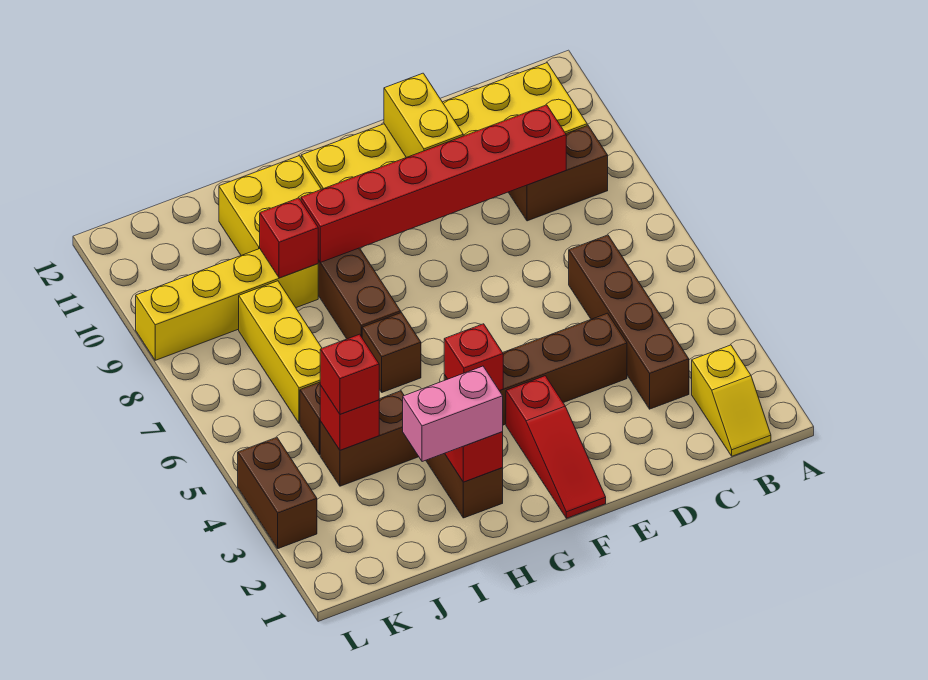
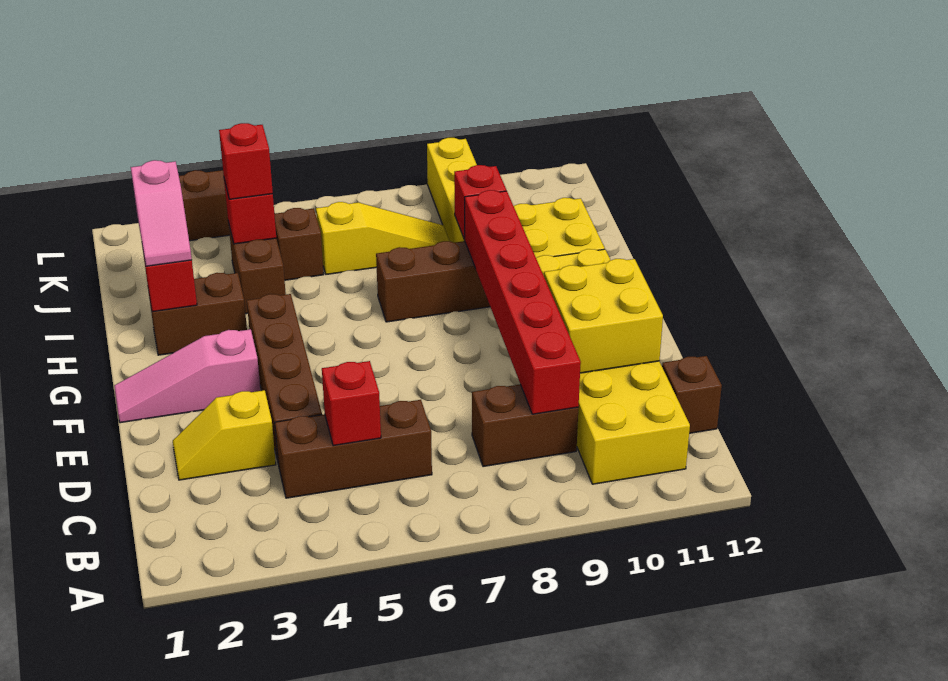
yellow 1x2 slope [692,345,771,456] -> yellow 1x2 slope moved to [173,390,276,480]
brown 1x2 brick [508,125,608,221] -> brown 1x2 brick turned to [472,384,578,467]
brown 1x4 brick [569,235,689,409] -> brown 1x3 brick [275,400,432,498]
yellow 1x2 brick [384,73,463,158] -> yellow 2x2 brick [544,259,663,373]
red 1x3 slope [506,376,606,518] -> pink 1x3 slope [114,329,261,423]
red 1x1 brick [444,324,503,391] -> red 1x1 brick moved to [322,361,381,446]
pink 1x2 brick [403,366,503,462] -> pink 1x2 slope [131,160,192,266]
brown 1x1 brick [362,313,421,392] -> brown 1x1 brick moved to [662,356,722,433]
yellow 1x3 brick [239,281,322,424] -> yellow 1x3 slope [316,202,449,274]

